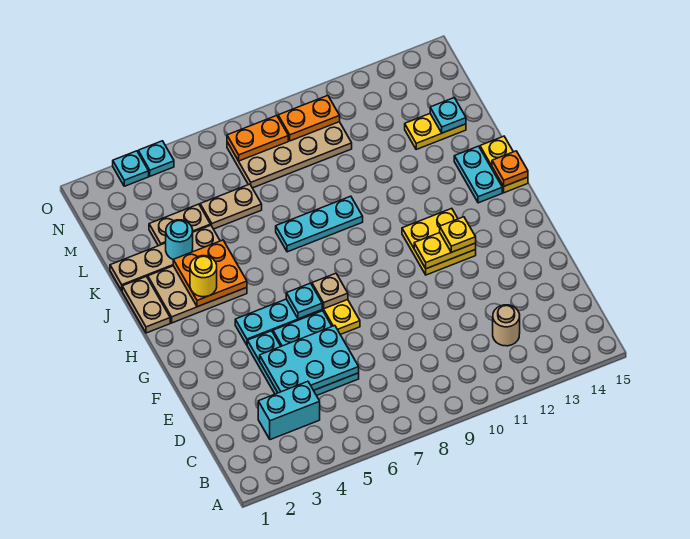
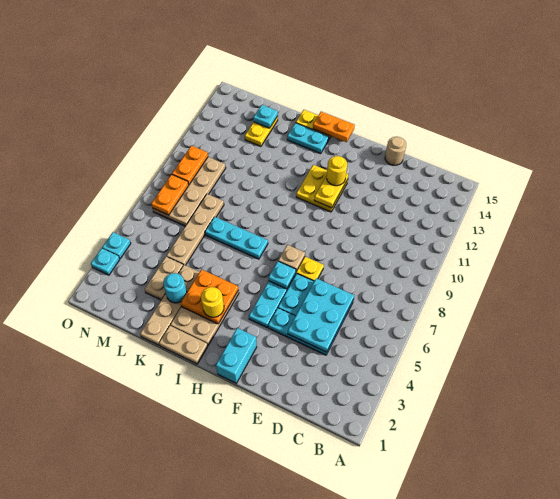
cyan 1x2 brick [258,381,320,440] -> cyan 1x2 brick moved to [216,328,257,383]
tan 1x1 round brick [493,305,520,346] -> tan 1x1 round brick moved to [385,137,406,165]
yellow 1x1 plate [440,217,476,252] -> yellow 1x1 round brick [327,156,347,186]
orange 1x1 plate [492,151,528,186] -> orange 1x2 plate [313,112,355,142]
cyan 1x3 plate [276,196,363,252] -> cyan 1x3 plate turned to [205,217,268,259]
tan 1x2 plate [200,184,262,229] -> tan 1x4 plate [166,194,224,265]

